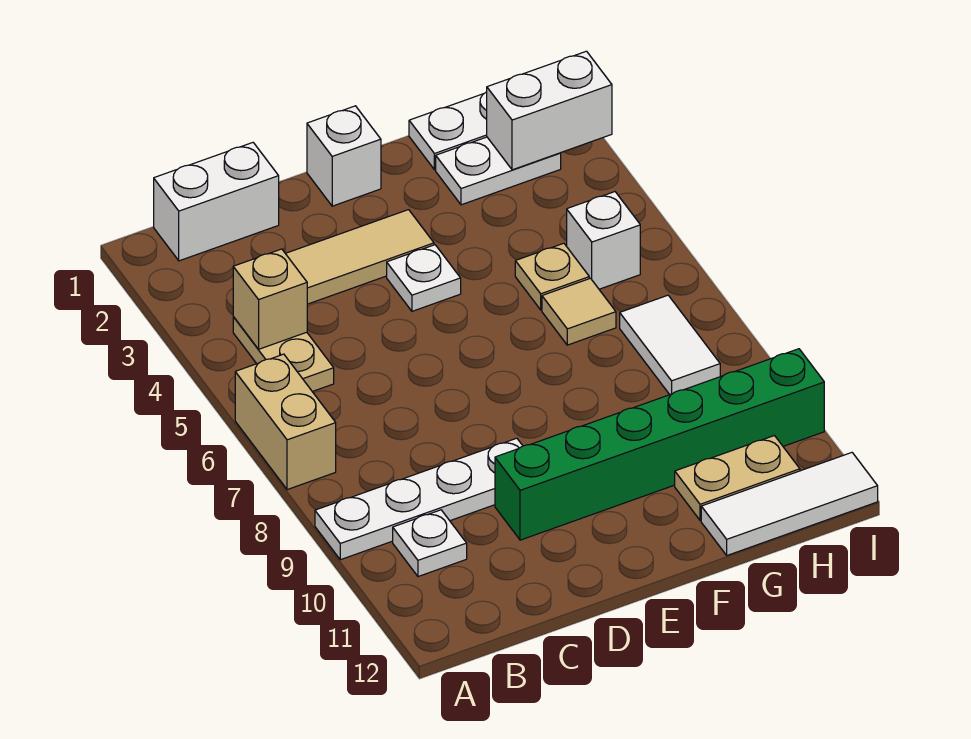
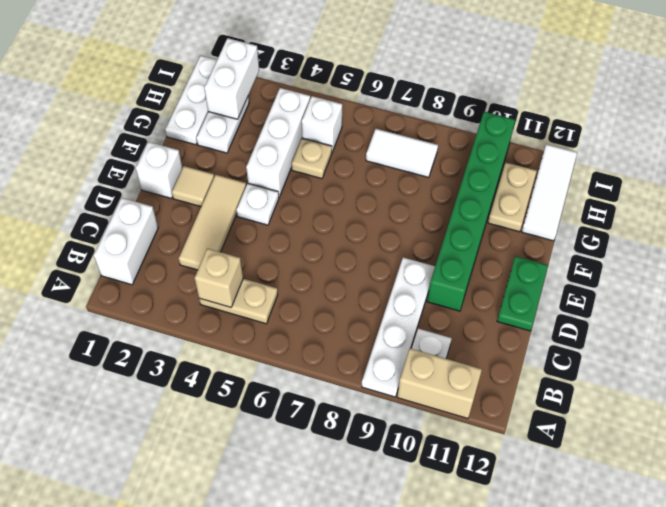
tan 1x2 brick [235,354,336,490] -> tan 1x2 brick moved to [397,349,482,418]
none -> green 1x2 plate [497,256,548,331]
none -> white 1x3 brick [246,88,310,197]
tan 1x1 tile [542,278,616,345] -> tan 1x1 tile moved to [172,166,214,207]

